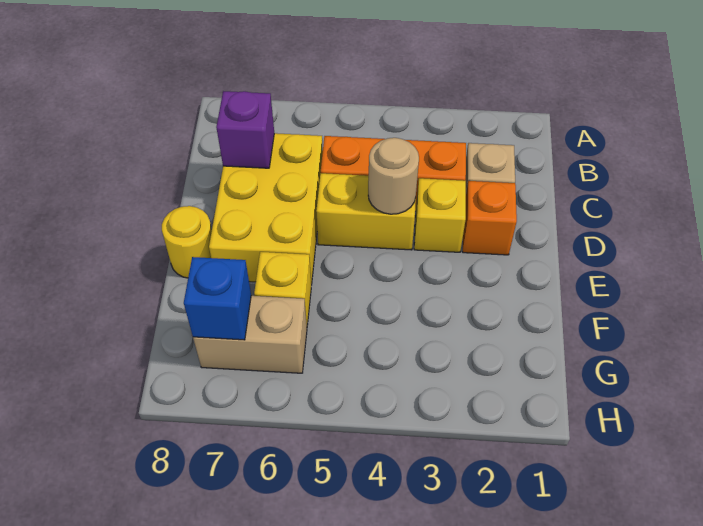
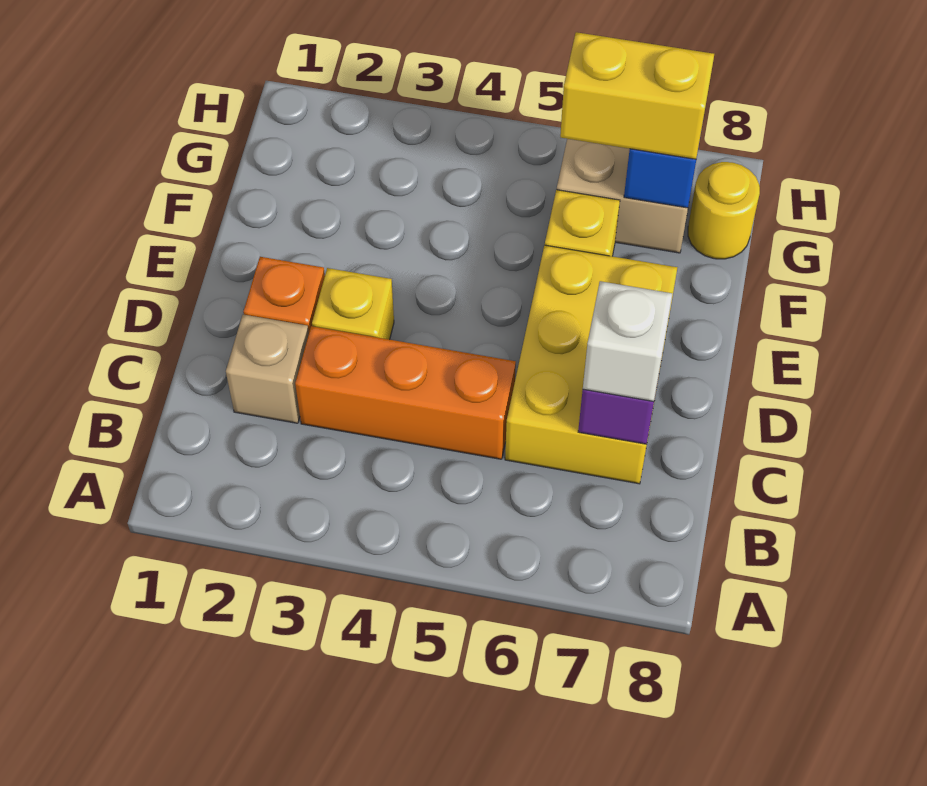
none -> white 1x1 brick [583,281,672,401]
yellow 1x2 brick [316,173,416,250] -> yellow 1x2 brick moved to [560,32,714,159]
tan 1x1 round brick [368,138,419,214] -> none
yellow 1x1 round brick [162,206,212,278] -> yellow 1x1 round brick moved to [688,162,760,259]

